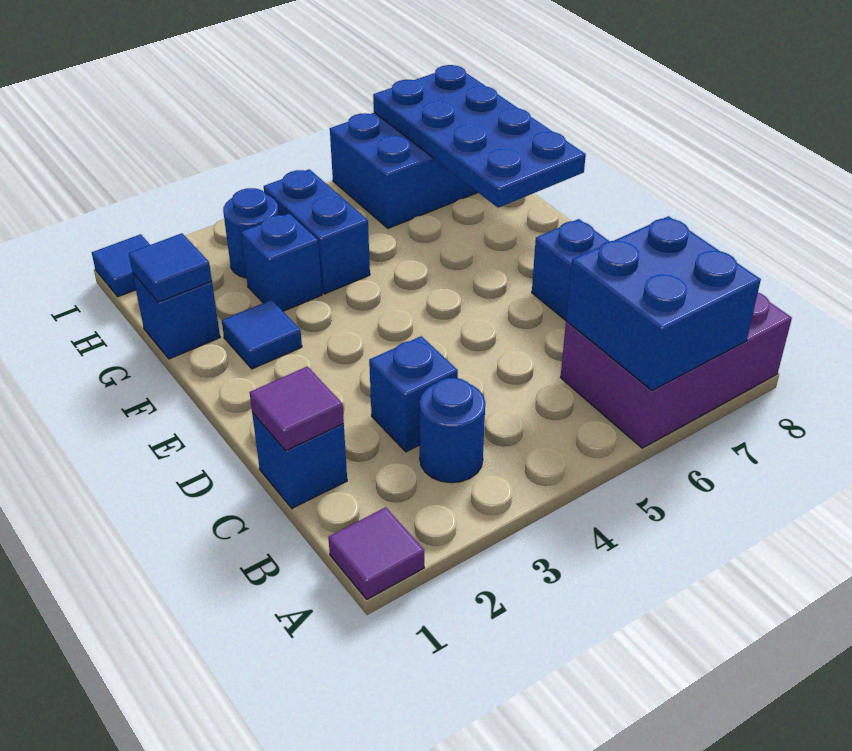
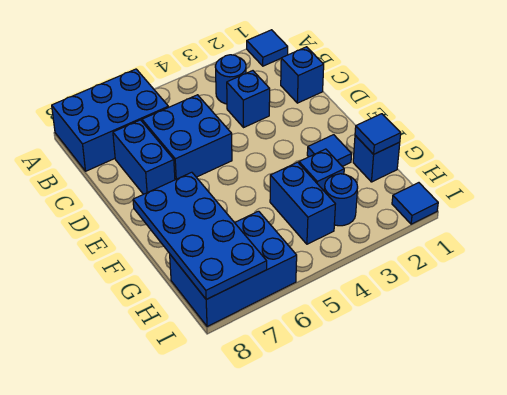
purple 1x1 tile [328,507,424,599] -> blue 1x1 tile [247,30,288,66]
purple 2x3 brick [560,293,792,448] -> blue 2x3 brick [52,69,168,171]
blue 2x2 brick [566,216,761,390] -> blue 2x2 brick moved to [142,95,232,180]
purple 1x1 tile [250,366,344,451] -> none

